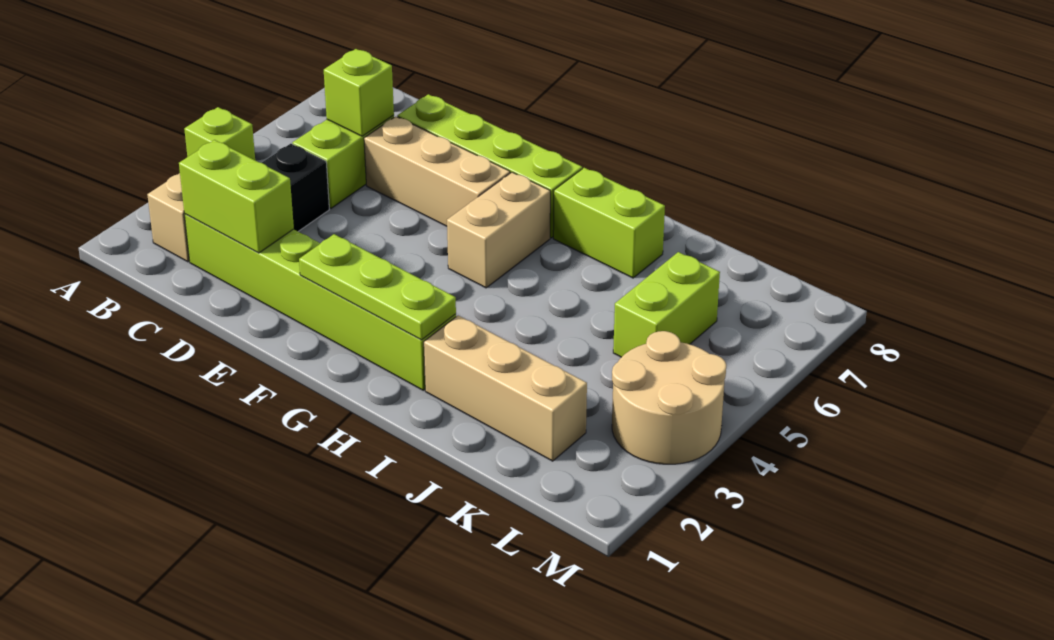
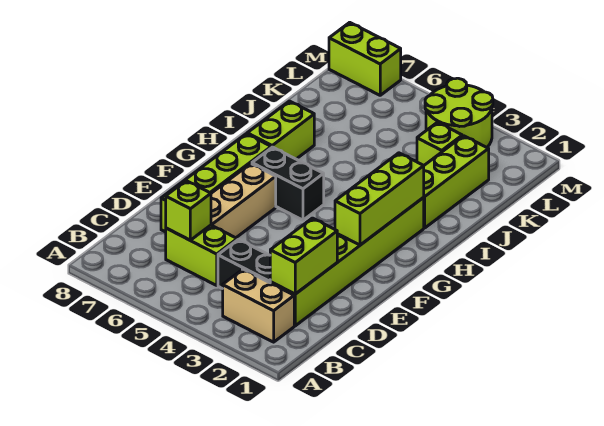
lime 1x1 brick [184,107,255,160] -> lime 1x1 brick moved to [417,122,462,166]
lime 1x3 plate [299,234,456,340] -> lime 1x3 brick [335,153,424,245]
tan 1x2 brick [447,172,550,288] -> black 1x2 brick [252,147,324,220]
tan 1x3 brick [424,316,587,461] -> lime 1x3 brick [423,136,489,228]
lime 1x2 brick [613,252,720,357] -> lime 1x2 brick moved to [329,22,401,95]
tan 2x2 round brick [612,331,726,464] -> lime 2x2 round brick [425,78,493,147]

